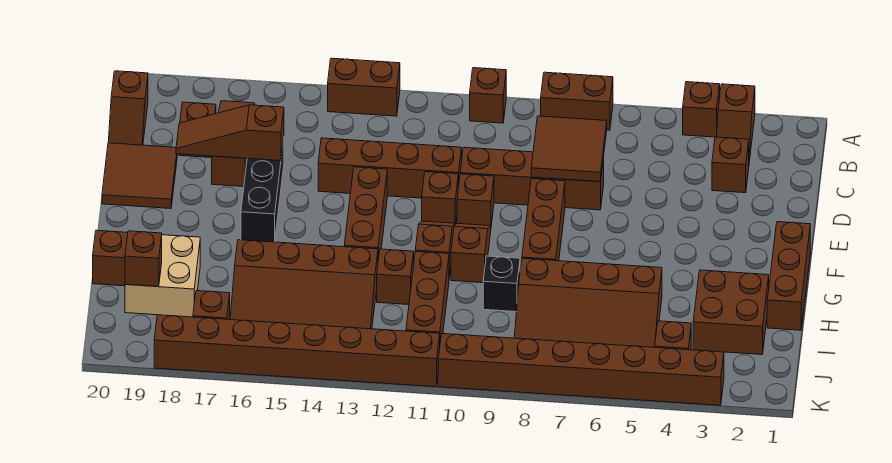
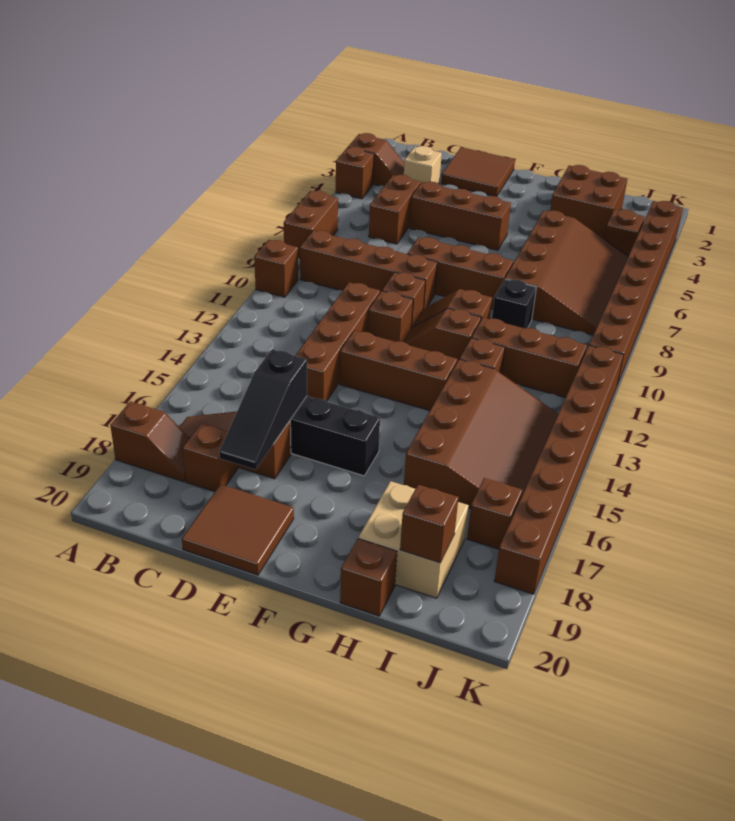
brown 1x2 brick [328,58,400,116] -> brown 1x2 brick moved to [369,175,421,244]
brown 1x2 slope [108,71,148,145] -> brown 1x2 slope moved to [110,402,189,482]
brown 1x1 brick [712,137,749,193] -> tan 1x1 brick [404,146,442,184]
brown 2x2 tile [531,116,607,182] -> brown 2x2 tile moved to [441,147,515,197]
brown 1x4 brick [460,147,604,210] -> brown 1x4 brick turned to [300,231,437,310]
brown 1x3 slope [176,105,284,161] -> black 1x3 slope [219,349,307,470]
brown 1x3 brick [767,222,810,330] -> brown 1x3 brick moved to [410,182,511,250]

